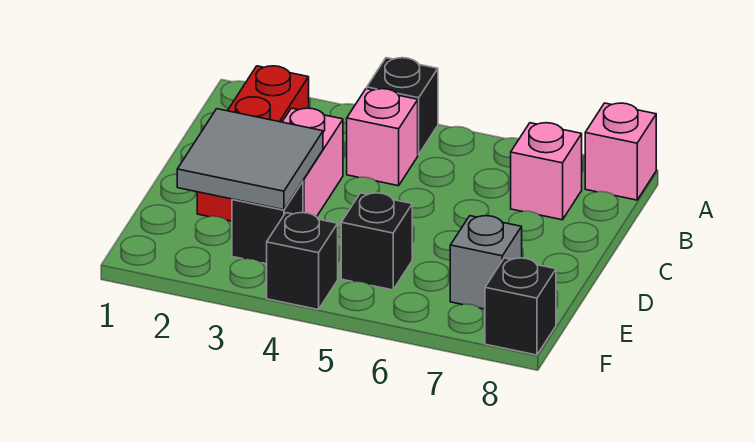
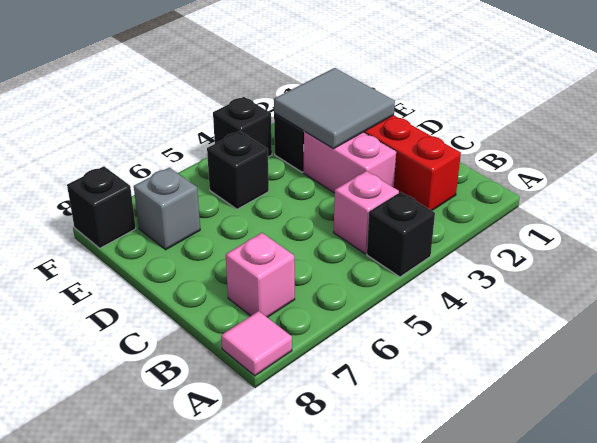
pink 1x1 brick [585,103,656,200] -> pink 1x1 tile [221,311,292,376]

